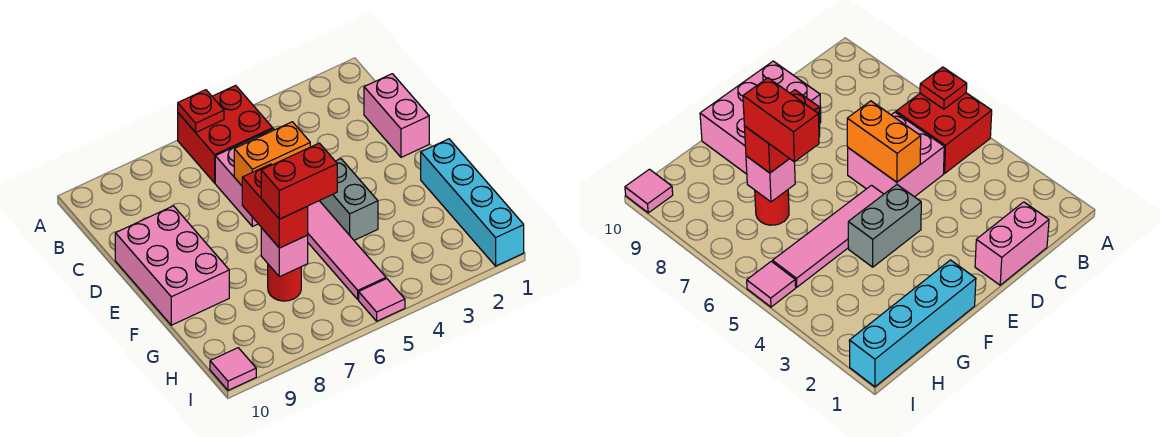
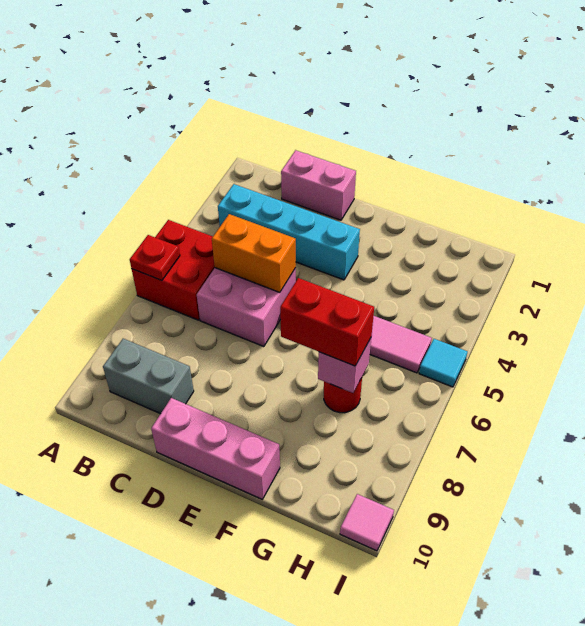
orange 1x2 brick [234,122,310,185] -> orange 1x2 brick turned to [212,214,296,292]
pink 2x3 brick [115,206,229,325] -> pink 1x3 brick [151,398,280,499]
grey 1x2 brick [320,159,378,240] -> grey 1x2 brick moved to [103,339,194,414]
cyan 1x4 brick [421,139,524,266] -> cyan 1x4 brick moved to [218,184,360,280]
red 1x2 brick [261,143,337,219] -> none
pink 1x1 tile [359,279,405,321] -> cyan 1x1 tile [419,339,467,387]

